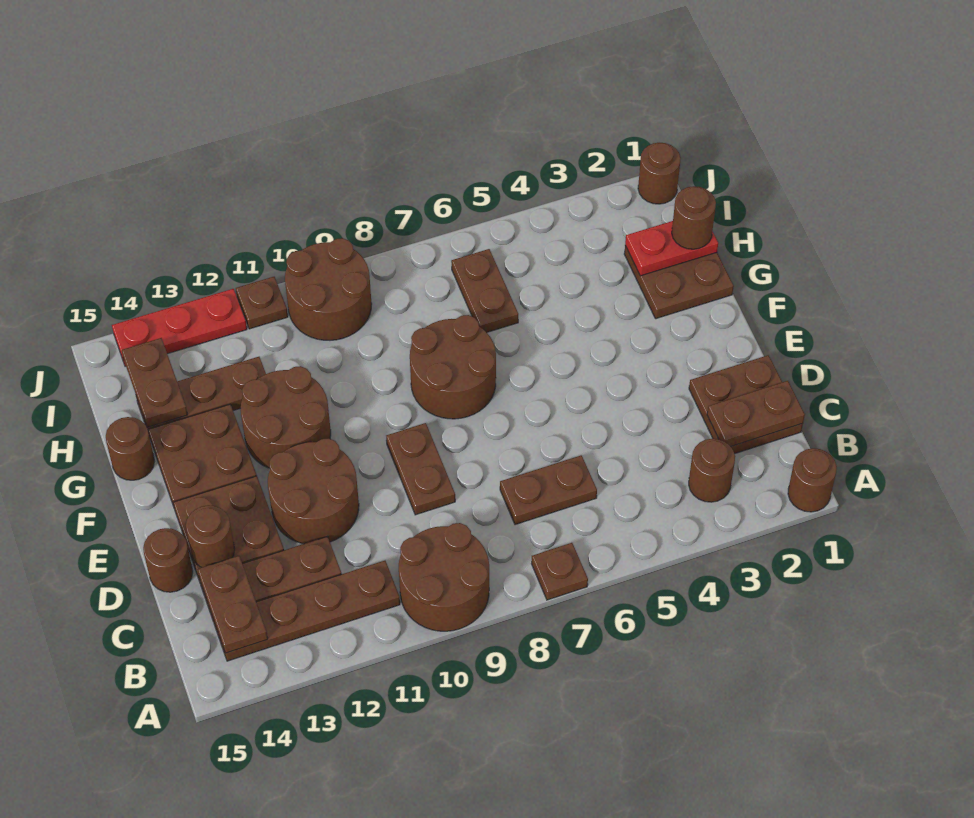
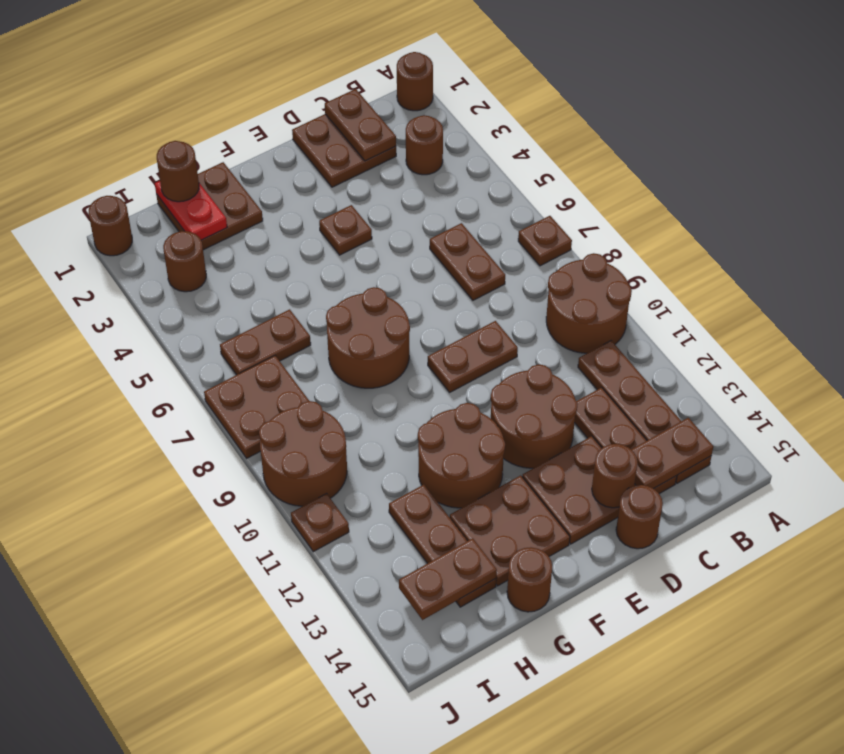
none -> brown 1x1 plate [319,205,372,255]
none -> brown 1x1 round brick [163,231,206,292]
none -> brown 2x2 plate [204,356,309,458]
red 1x3 plate [112,289,247,366] -> none

